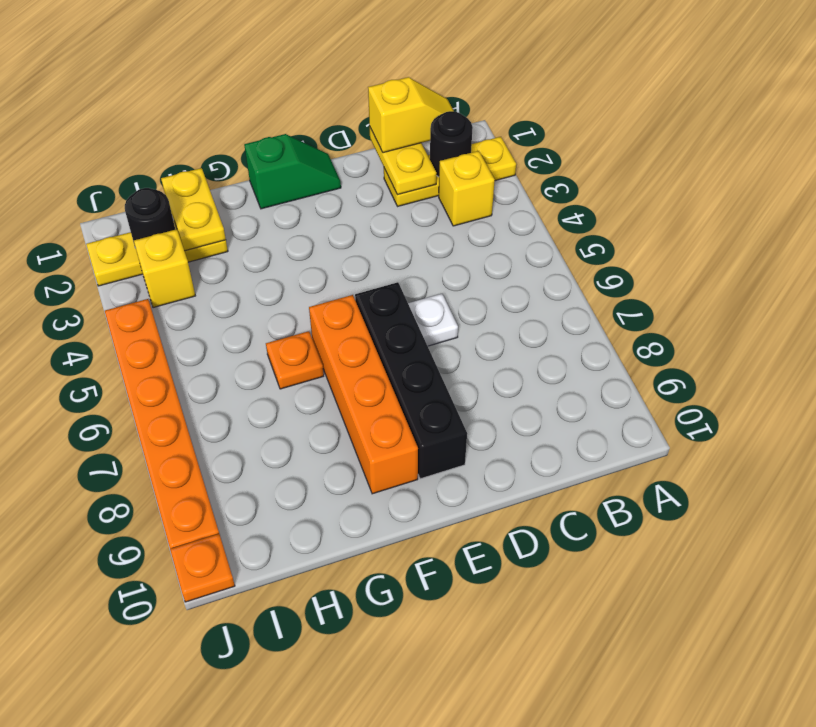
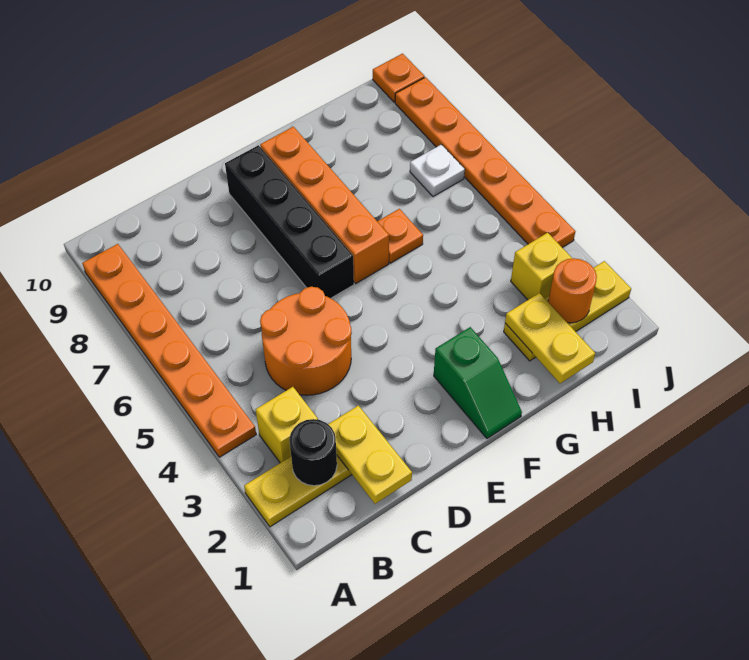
none -> orange 1x6 plate [82,244,256,457]
yellow 1x2 slope [368,77,454,153] -> none
none -> orange 2x2 round brick [260,287,352,395]
white 1x1 plate [408,294,458,346] -> white 1x1 plate moved to [410,144,465,197]
green 1x2 slope [244,134,341,209] -> green 1x2 slope turned to [434,327,522,439]
black 1x1 round brick [125,188,175,248] -> orange 1x1 round brick [548,258,597,323]

